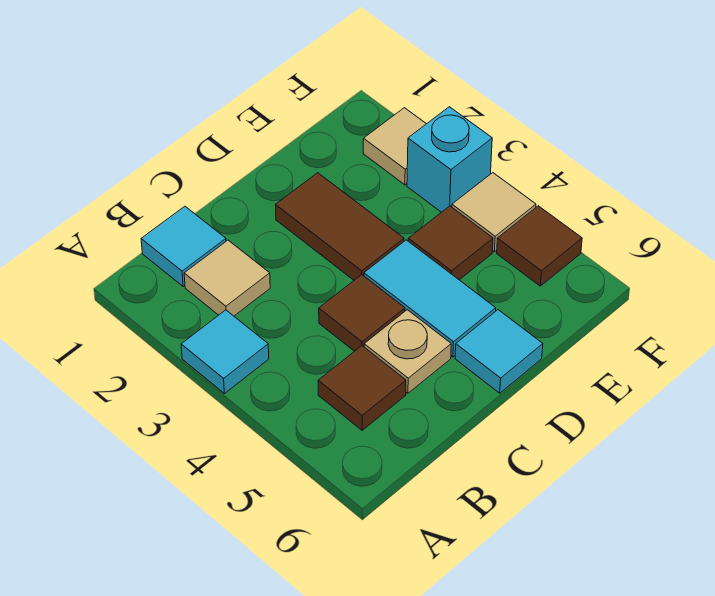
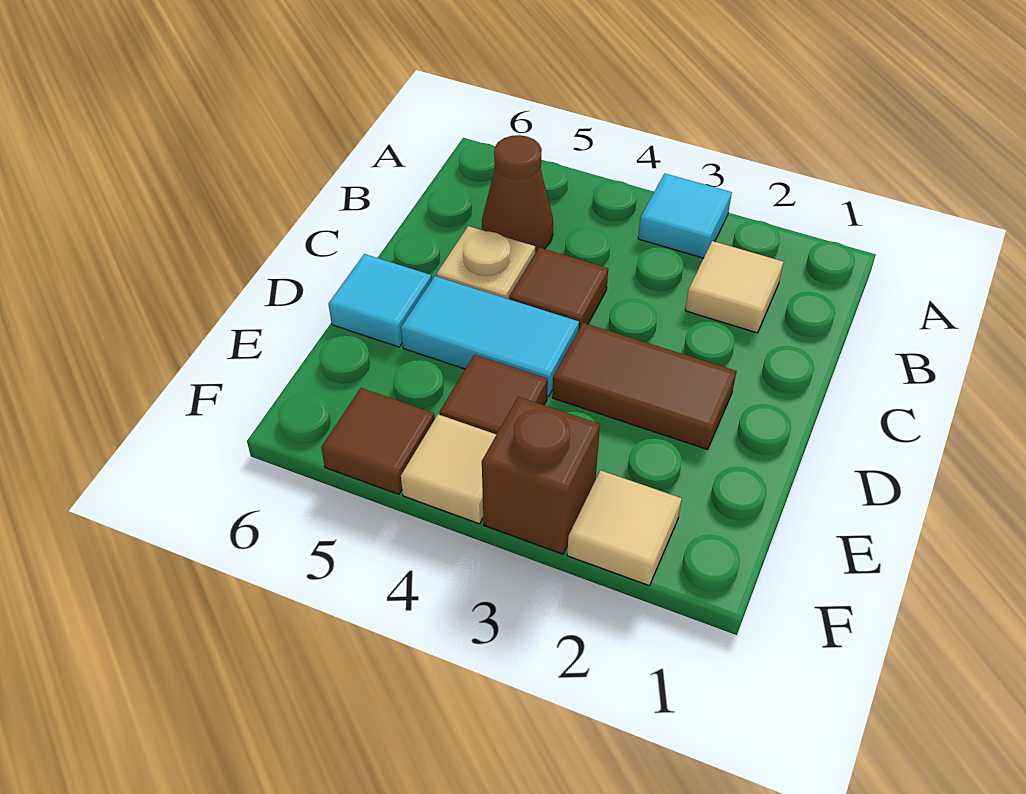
cyan 1x1 tile [141,206,226,287] -> none
brown 1x1 tile [318,346,406,430] -> brown 1x1 cone [482,135,553,253]
cyan 1x1 brick [407,107,492,212] -> brown 1x1 brick [482,397,600,554]

